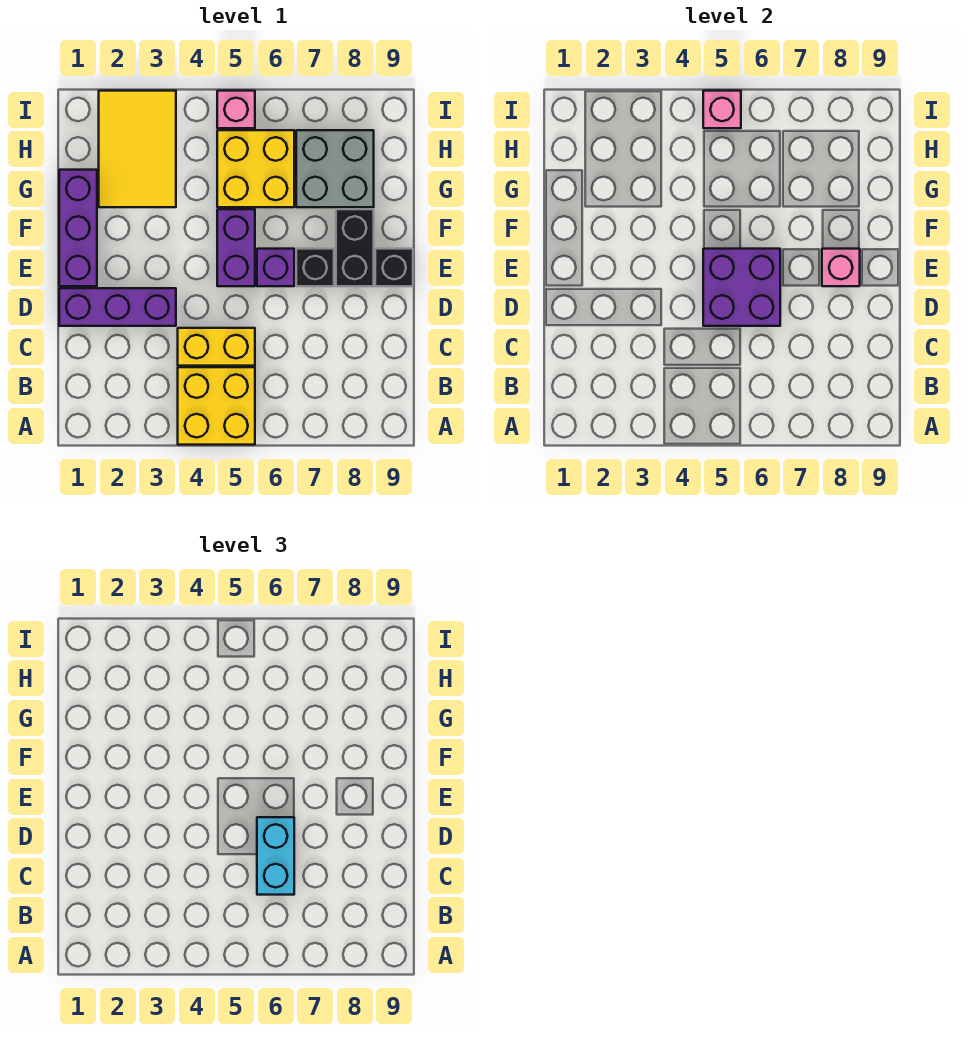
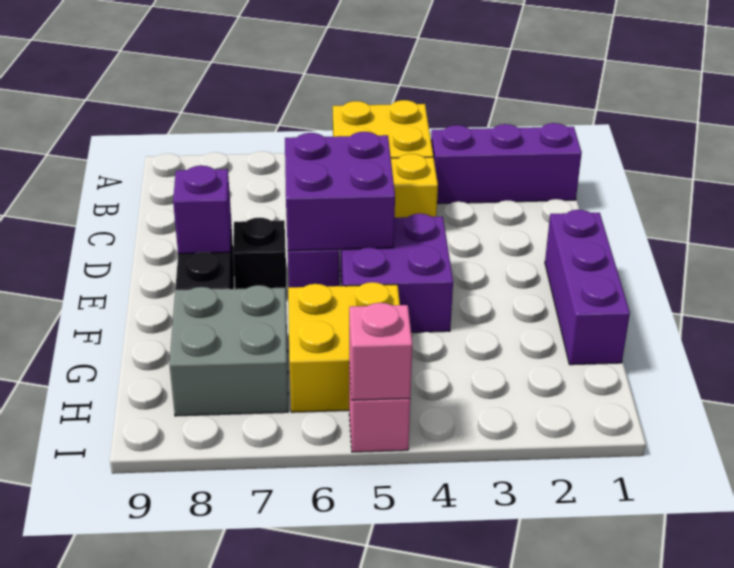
cyan 1x2 brick [257,817,294,895] -> none
purple 1x3 brick [59,288,176,326] -> purple 1x3 brick moved to [431,123,582,204]
purple 1x2 brick [217,209,255,286] -> purple 2x2 brick [340,214,453,332]
pink 1x1 brick [822,249,860,286] -> purple 1x1 brick [173,166,231,254]
black 1x1 brick [375,249,413,286] -> none
yellow 2x3 tile [99,91,176,207] -> none

